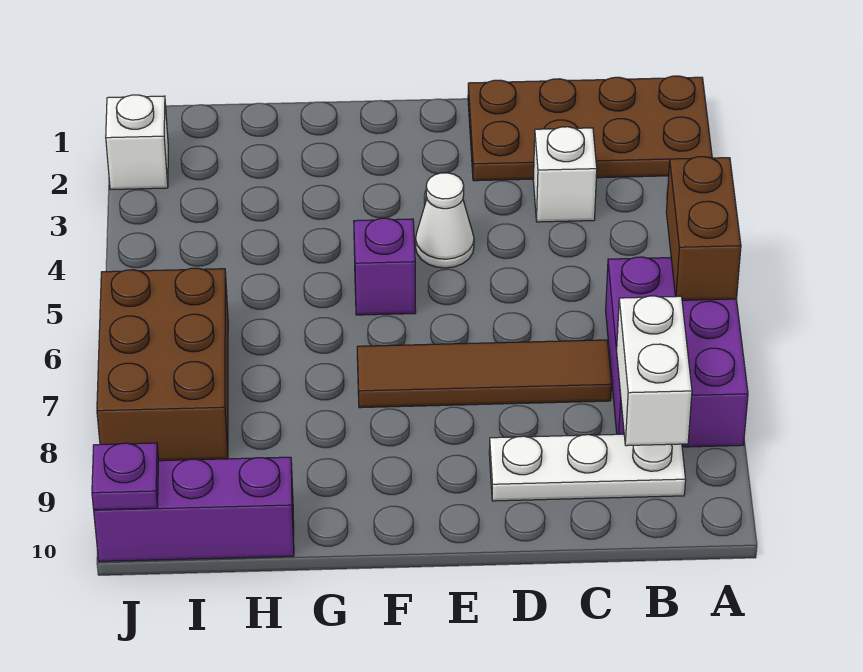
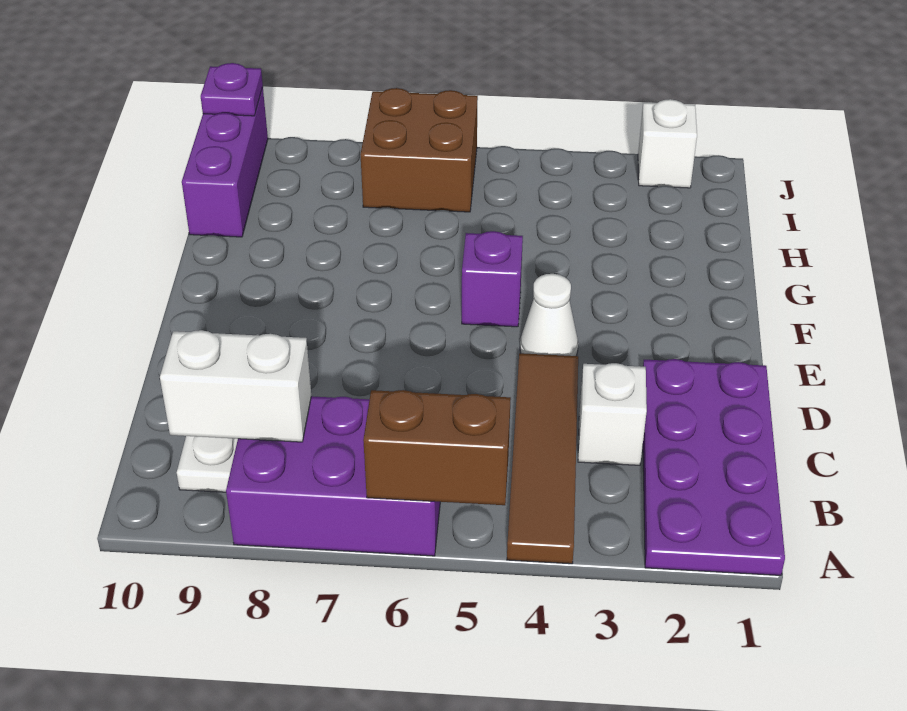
brown 2x4 plate [468,76,712,181] -> purple 2x4 plate [643,359,785,575]
brown 1x4 tile [357,340,612,408] -> brown 1x4 tile moved to [507,353,578,564]
brown 2x3 brick [97,268,228,461] -> brown 2x2 brick [360,88,478,212]

